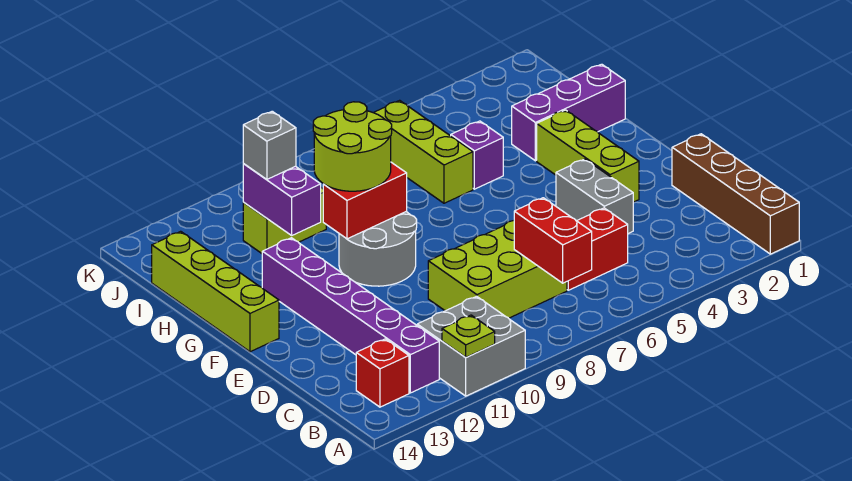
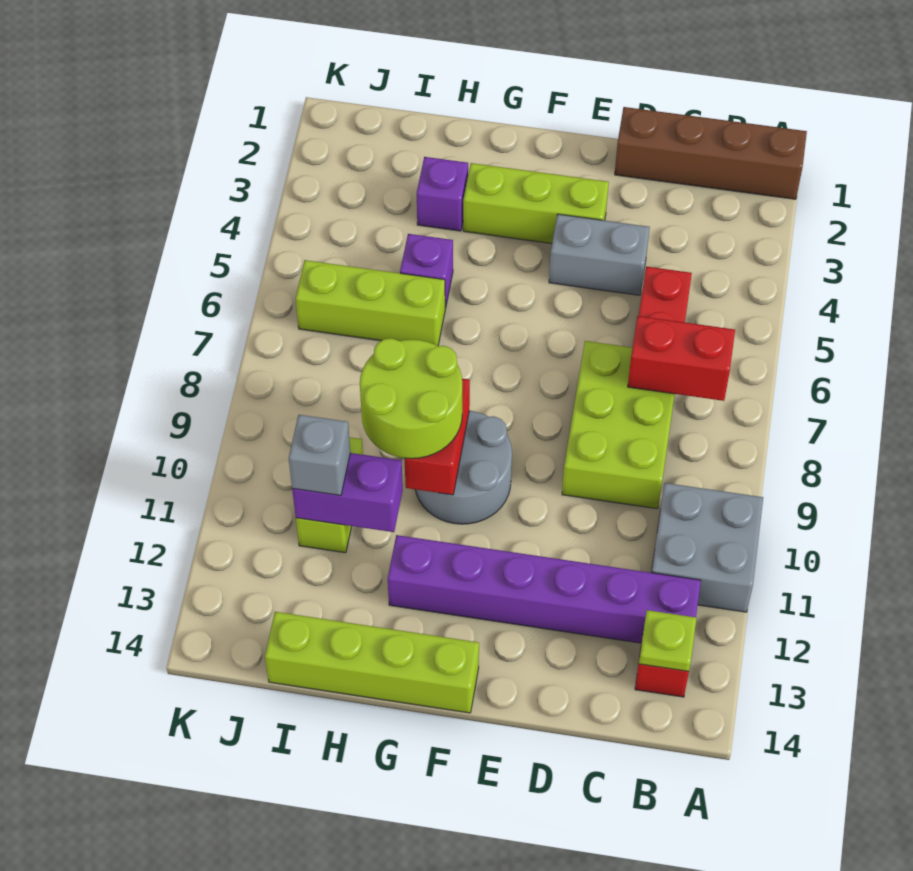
lime 1x1 plate [442,315,495,357] -> lime 1x1 plate moved to [639,610,696,671]
purple 1x3 brick [512,64,625,161] -> purple 1x1 brick [417,157,468,231]

